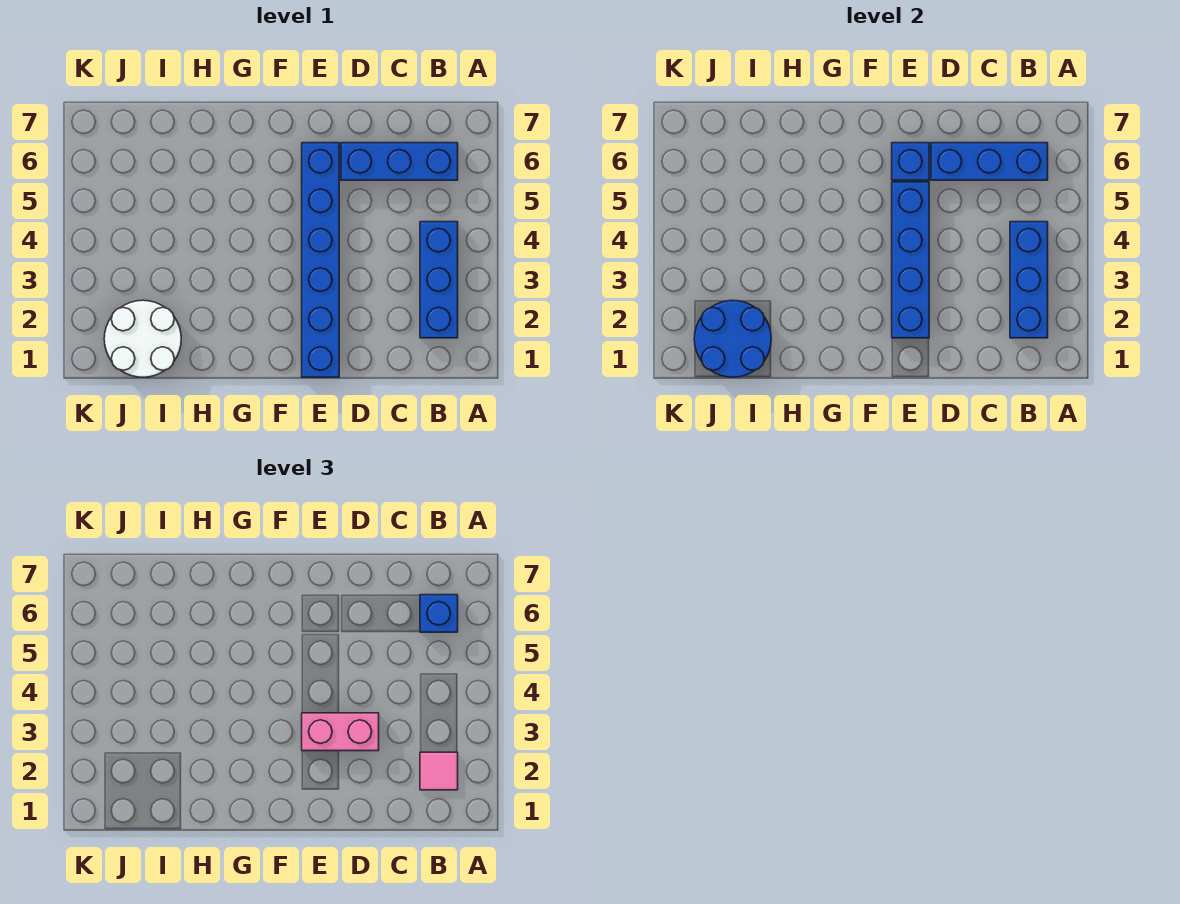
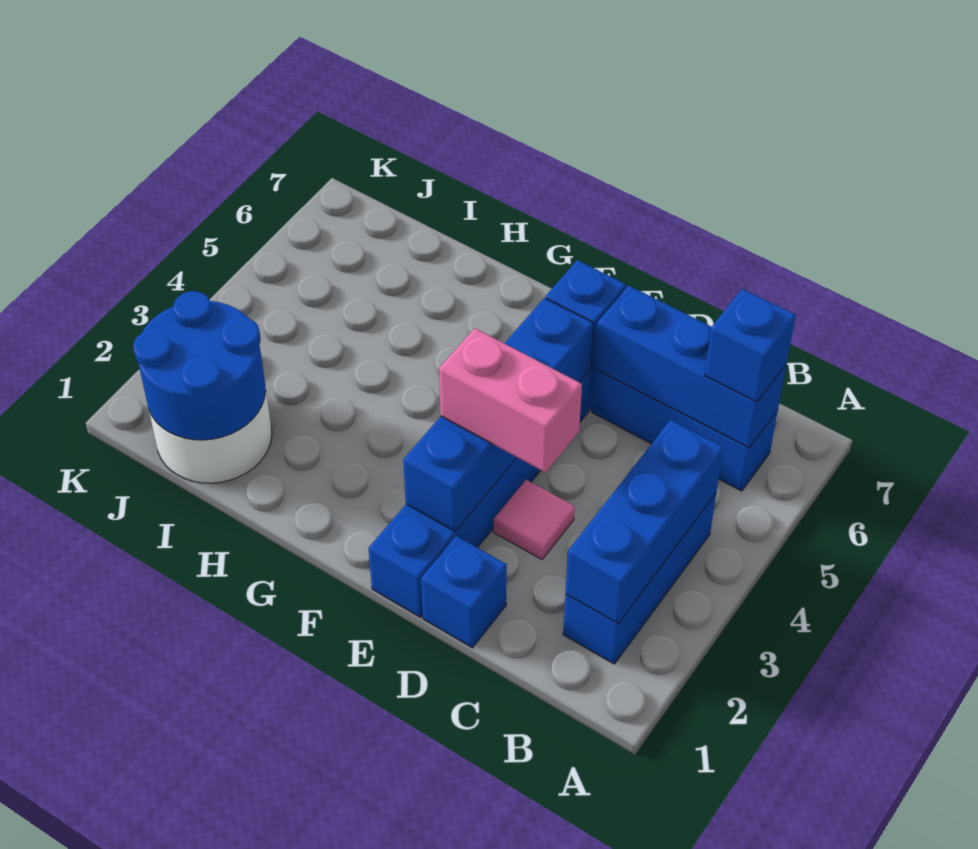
pink 1x1 tile [420,752,458,790] -> pink 1x1 tile moved to [493,480,575,559]
none -> blue 1x1 brick [421,536,507,648]

